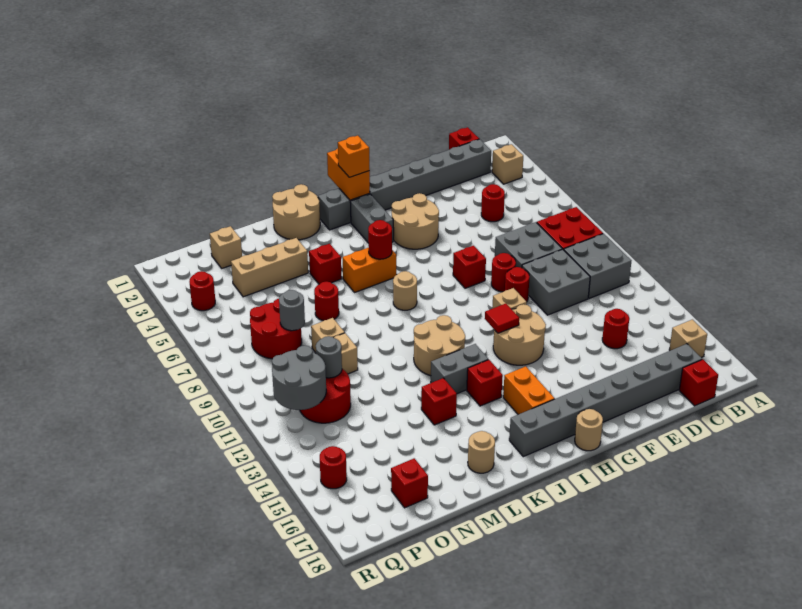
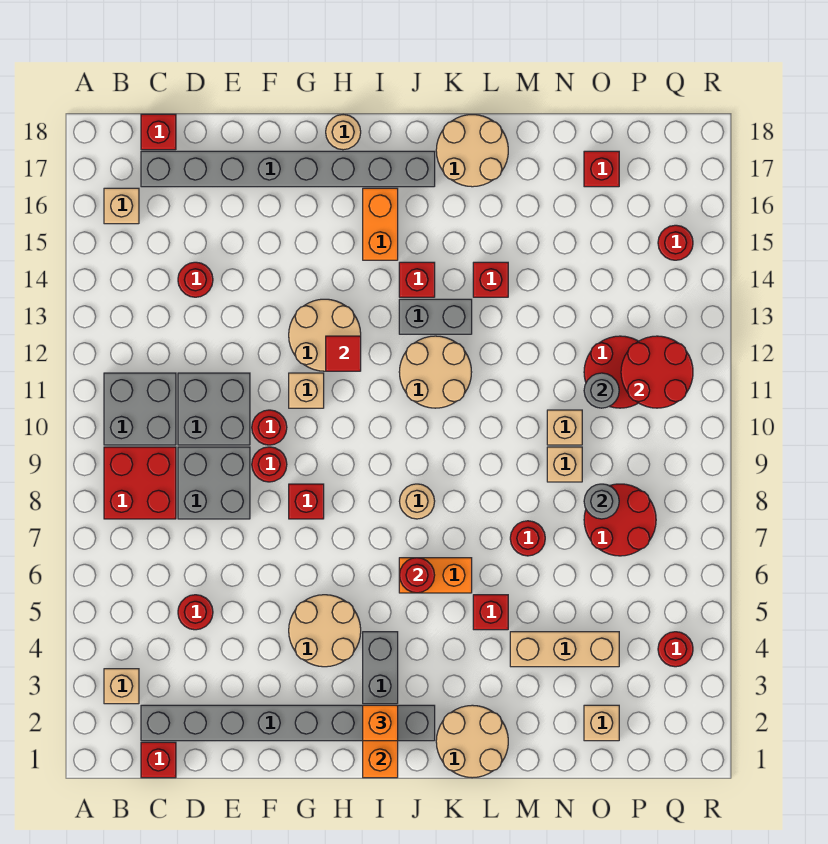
tan 1x1 round brick [468,431,495,473] -> tan 2x2 round brick [436,115,508,187]
grey 2x2 round brick [272,345,326,410] -> red 2x2 round brick [621,336,693,408]

